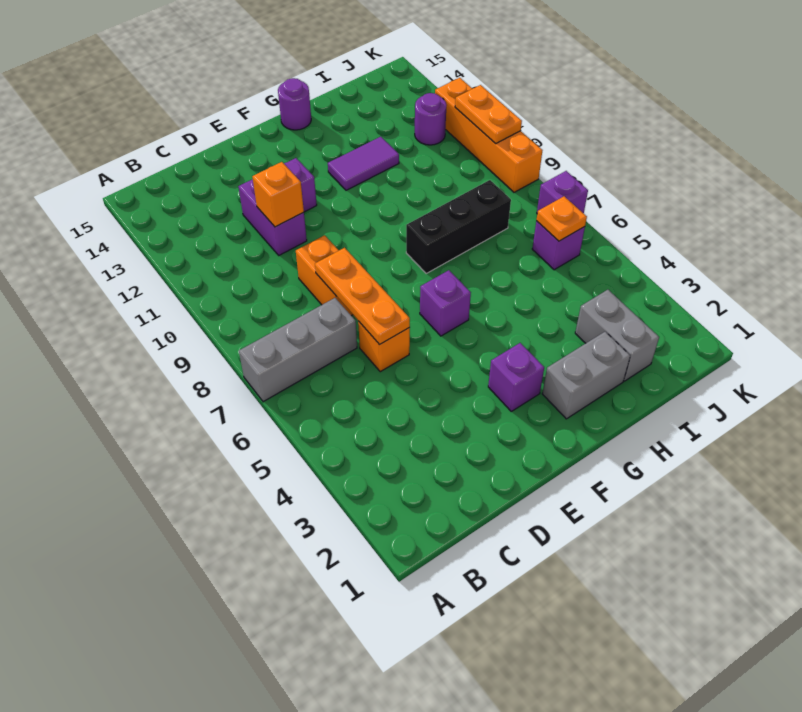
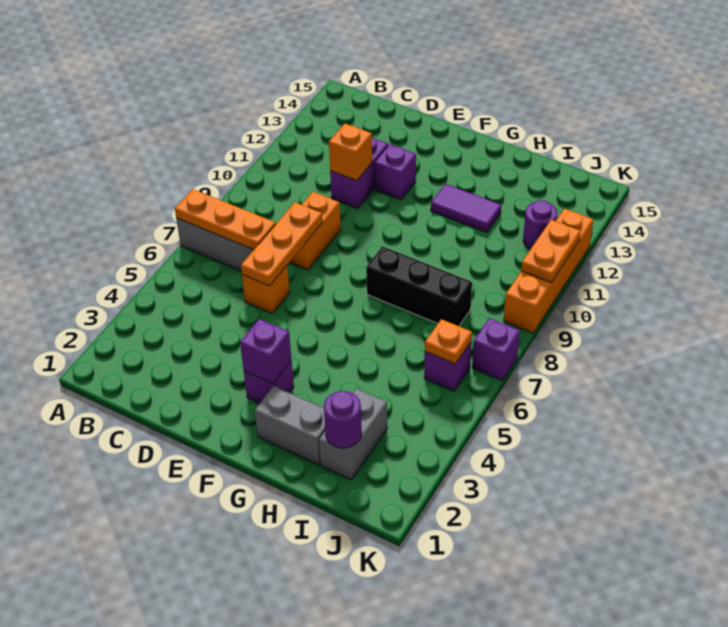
none -> orange 1x3 plate [175,189,276,250]
purple 1x1 brick [420,270,471,336] -> purple 1x1 brick moved to [240,319,291,383]
purple 1x1 round brick [278,78,311,130] -> purple 1x1 round brick moved to [324,391,362,448]

